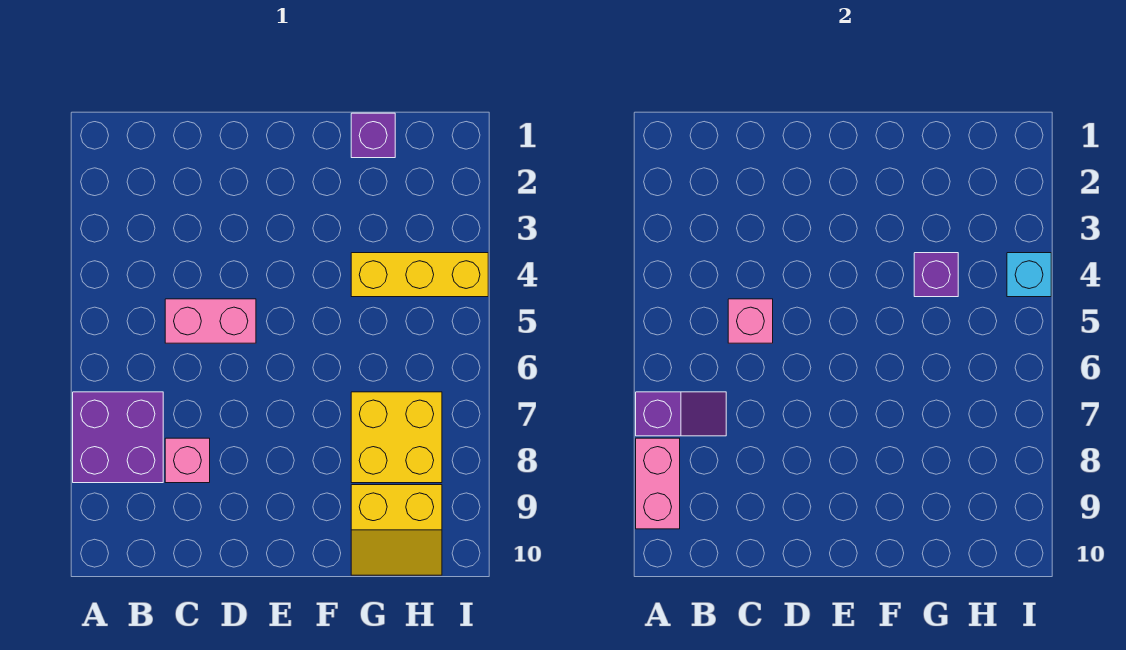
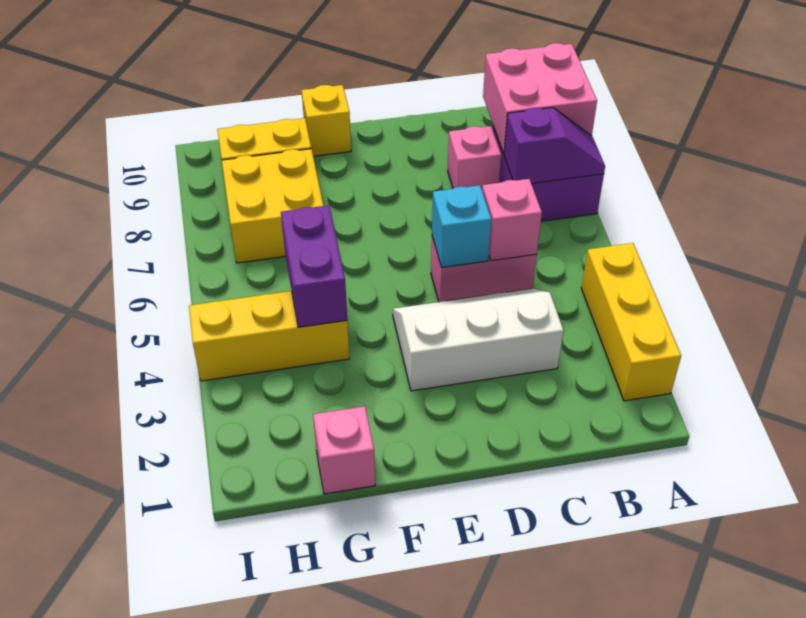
none -> yellow 1x3 brick [581,243,681,401]
purple 1x2 slope [636,392,726,436] -> purple 1x2 slope turned to [504,107,605,183]
pink 1x2 brick [636,438,680,529] -> pink 2x2 brick [483,43,597,154]
none -> white 2x3 slope [393,288,564,391]
none -> yellow 1x1 brick [302,85,351,156]
purple 1x1 brick [351,113,395,158] -> pink 1x1 brick [313,406,375,494]
purple 1x1 brick [914,253,958,297] -> purple 1x2 brick [281,205,347,327]
cyan 1x1 brick [1007,253,1051,297] -> cyan 1x1 brick moved to [432,185,491,268]

